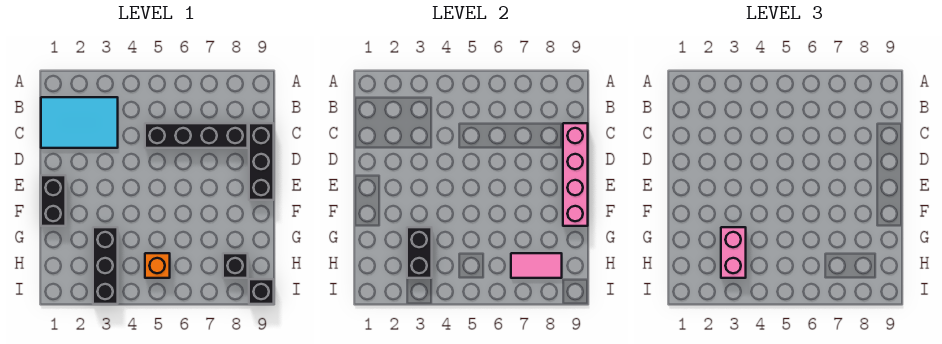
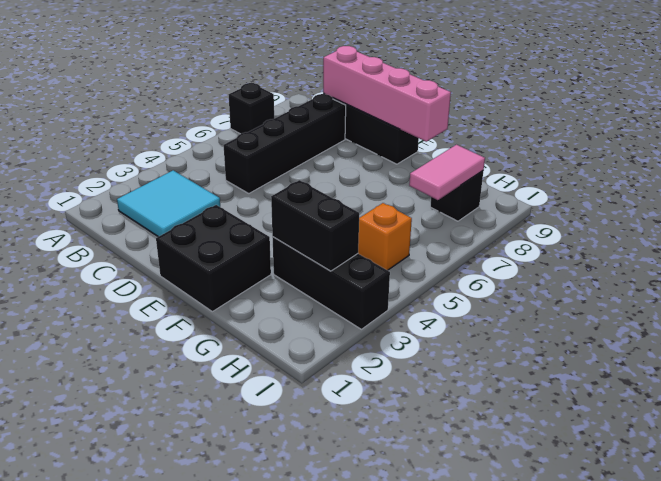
cyan 2x3 tile [41,97,118,148] -> cyan 2x2 tile [117,170,220,237]
black 1x2 brick [41,175,66,226] -> black 2x2 brick [156,205,271,312]
pink 1x2 brick [721,227,746,278] -> none
black 1x1 brick [249,279,274,304] -> black 1x1 brick moved to [228,83,274,134]

